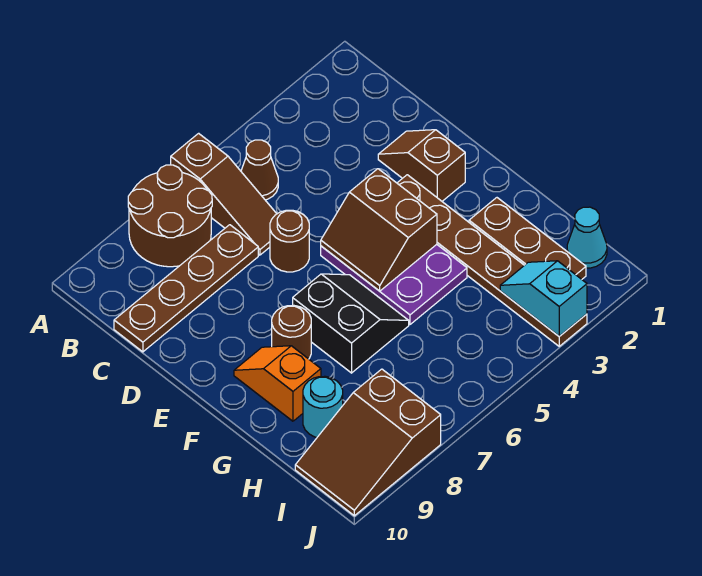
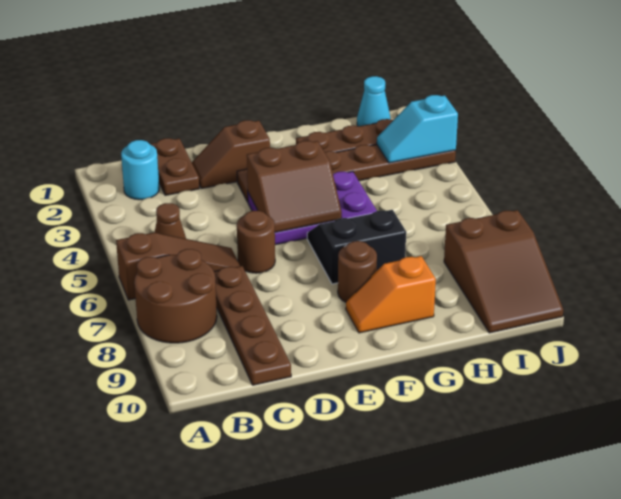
none -> brown 1x2 plate [150,138,199,195]
cyan 1x1 round brick [303,376,343,437] -> cyan 1x1 round brick moved to [121,140,159,200]

